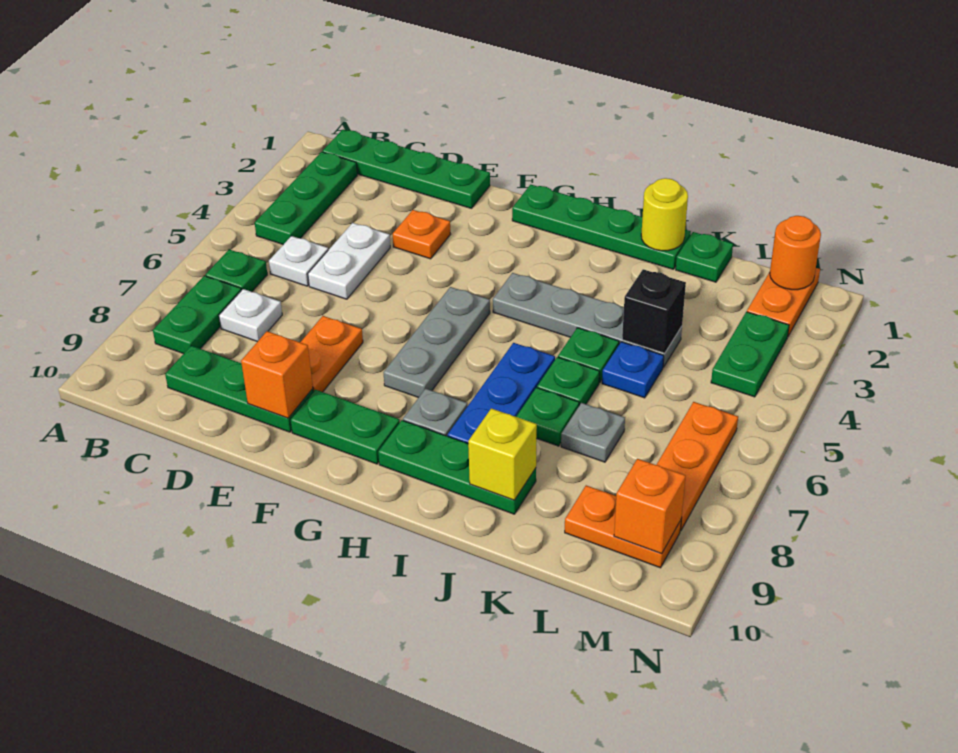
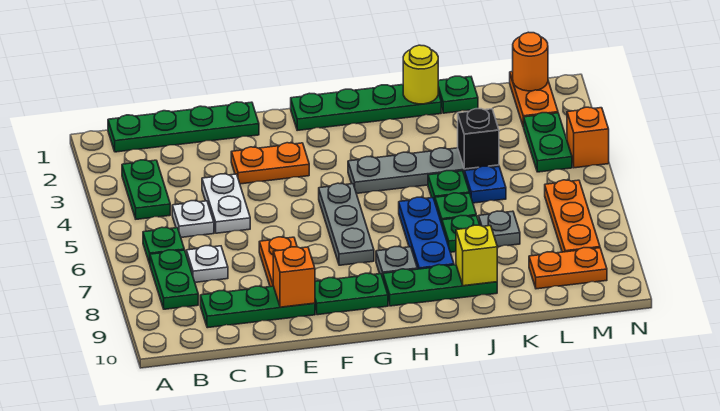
green 1x3 plate [255,152,357,244] -> green 1x2 plate [122,160,170,219]
orange 1x1 plate [393,210,451,259] -> orange 1x2 plate [231,143,309,184]
orange 1x1 brick [614,459,686,554] -> orange 1x1 brick moved to [567,107,609,168]

